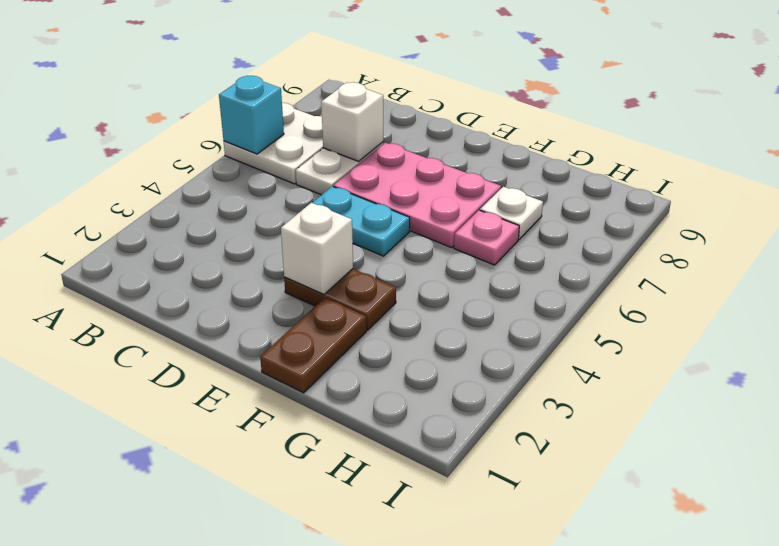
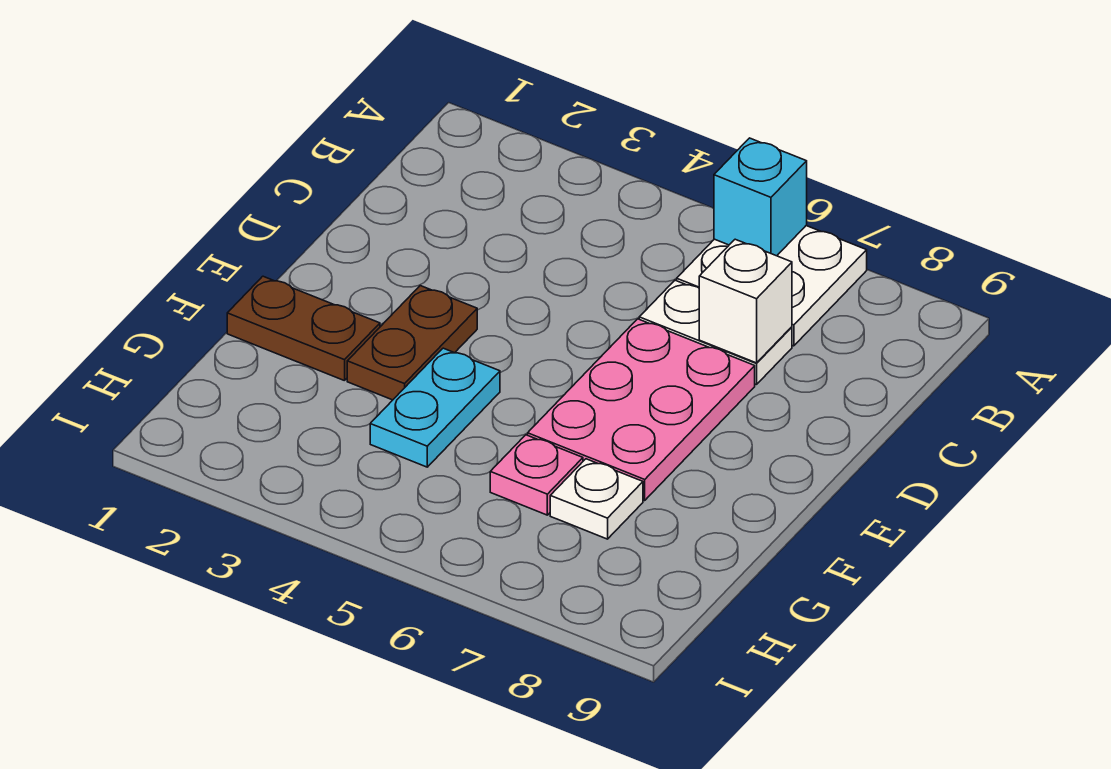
cyan 1x2 plate [312,186,410,256] -> cyan 1x2 plate moved to [370,348,500,467]
white 1x1 brick [281,203,353,294] -> none

